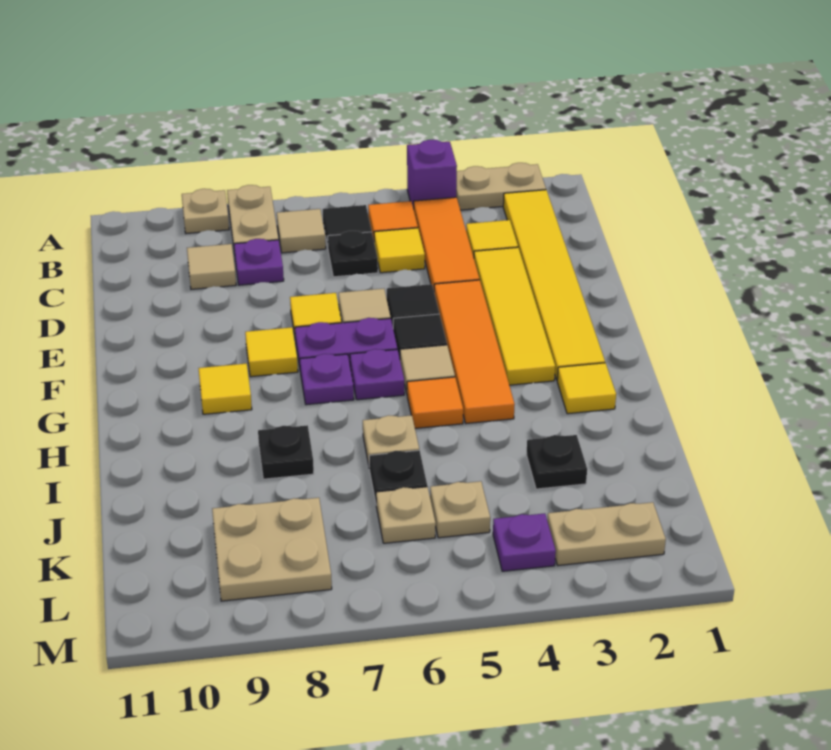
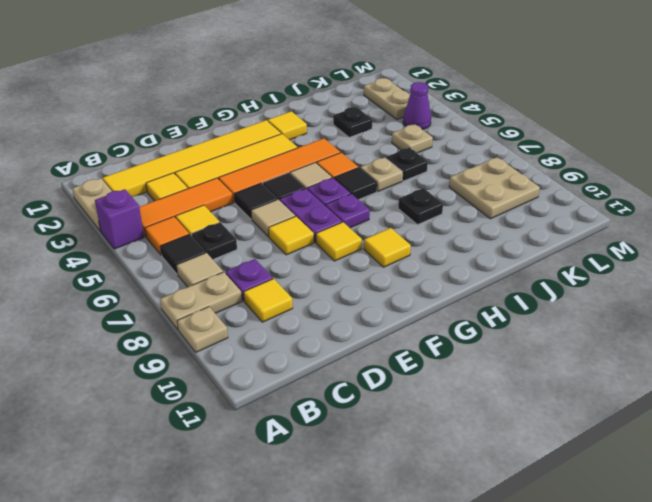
tan 1x1 tile [187,244,236,289] -> yellow 1x1 tile [244,279,293,322]
none -> black 1x1 tile [334,168,377,200]
tan 1x1 plate [376,487,436,543] -> none
purple 1x1 plate [493,513,556,571] -> purple 1x1 cone [403,82,431,130]

